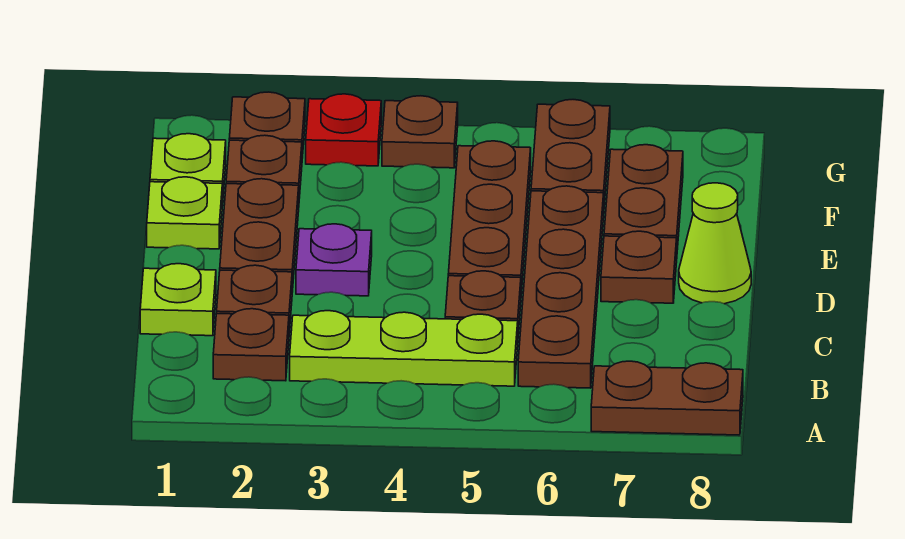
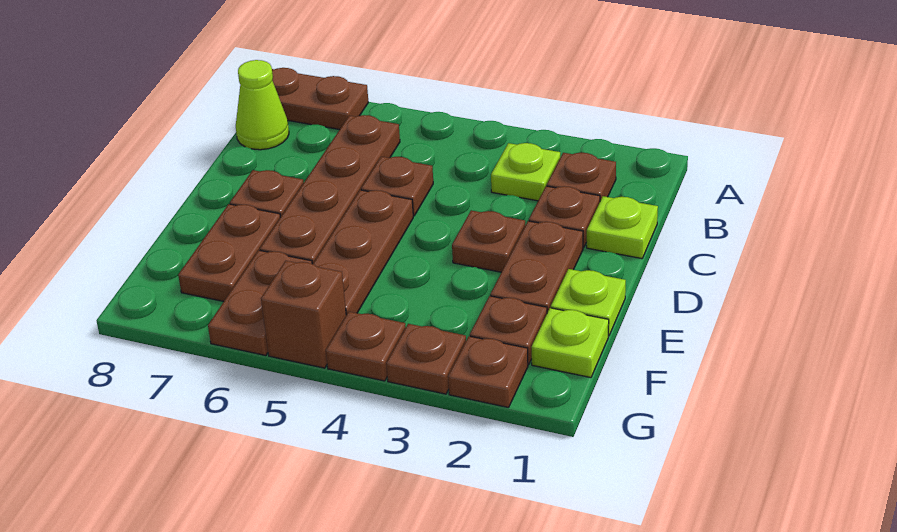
lime 1x3 plate [290,311,518,386] -> lime 1x1 plate [491,143,560,201]
purple 1x1 plate [296,224,372,296] -> brown 1x1 plate [452,210,525,272]
lime 1x1 cone [679,183,751,304] -> lime 1x1 cone moved to [236,60,289,150]
red 1x1 plate [306,94,381,166] -> brown 1x1 plate [386,324,466,394]
none -> brown 1x1 brick [261,261,346,368]

